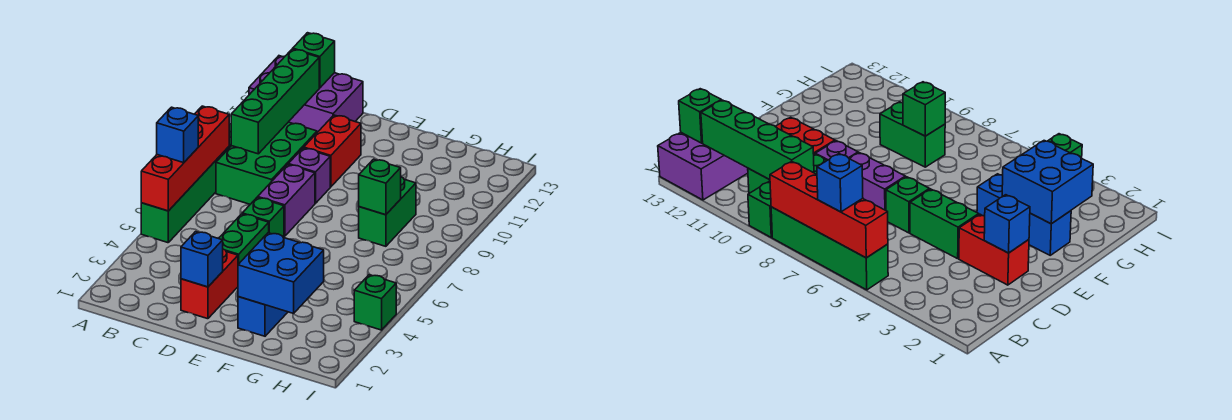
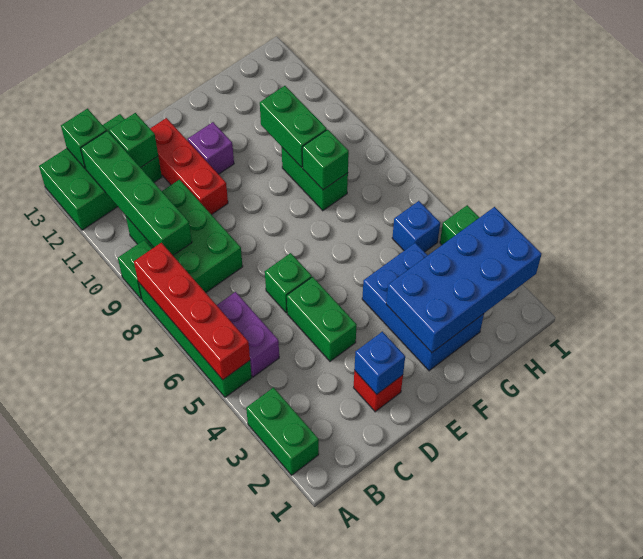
none -> green 1x2 brick [246,388,319,475]
blue 1x1 brick [157,107,198,163] -> blue 1x1 brick moved to [392,201,440,252]
purple 2x3 brick [249,56,363,132] -> green 2x3 brick [39,114,162,230]
none -> green 1x1 brick [109,113,158,167]
red 1x2 brick [181,249,238,319] -> red 1x1 brick [354,370,403,412]
purple 1x2 brick [258,165,315,236] -> purple 1x2 brick moved to [217,292,279,377]
purple 1x1 brick [288,148,330,203] -> purple 1x1 brick moved to [188,122,234,174]
red 1x2 brick [304,115,361,187] -> red 1x3 brick [150,118,228,215]
blue 1x3 brick [238,297,288,336] -> blue 2x3 brick [362,243,484,371]
blue 2x2 brick [238,233,324,313] -> blue 2x4 brick [386,207,542,353]
none -> green 1x2 brick [260,86,327,167]

